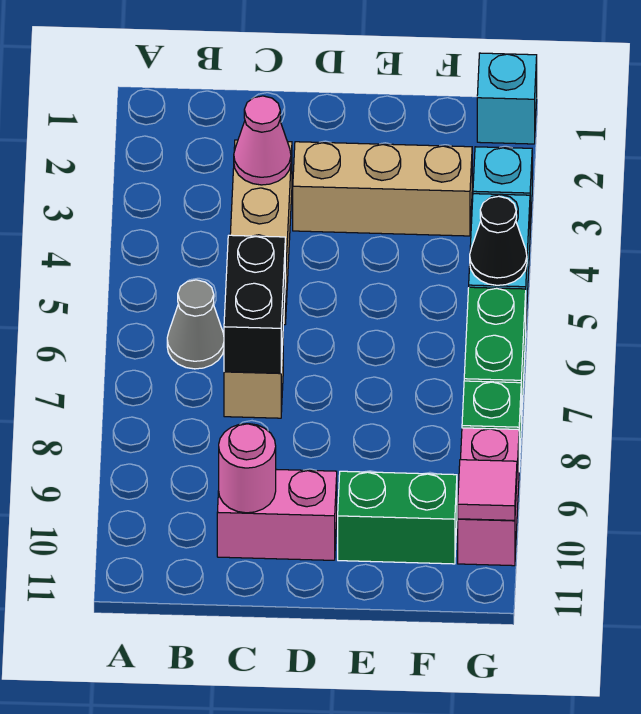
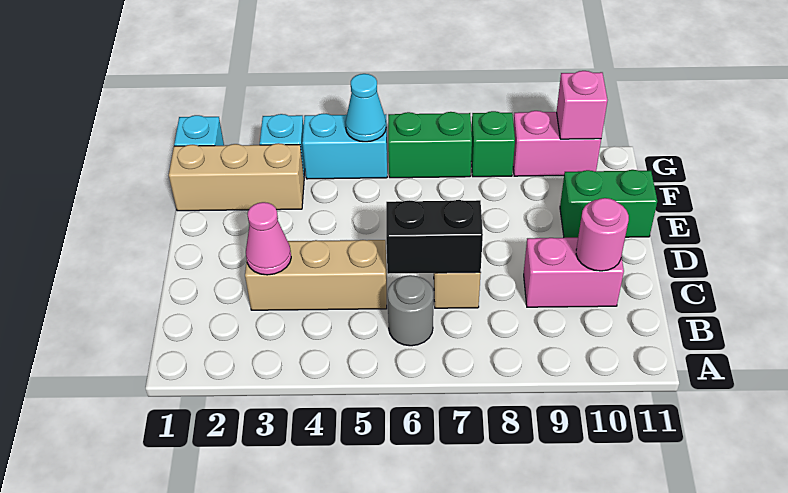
grey 1x1 cone [167,280,224,369] -> grey 1x1 round brick [387,275,433,346]
pink 1x2 brick [217,469,337,560] -> pink 1x2 brick turned to [524,238,624,307]
tan 1x3 brick [293,142,472,236] -> tan 1x3 brick turned to [169,143,304,211]
green 1x2 brick [338,471,457,564] -> green 1x2 brick turned to [560,170,657,238]
black 1x1 cone [470,196,527,285] -> cyan 1x1 cone [345,74,386,142]
pink 1x1 tile [458,460,517,520] -> pink 1x1 brick [557,71,608,139]

